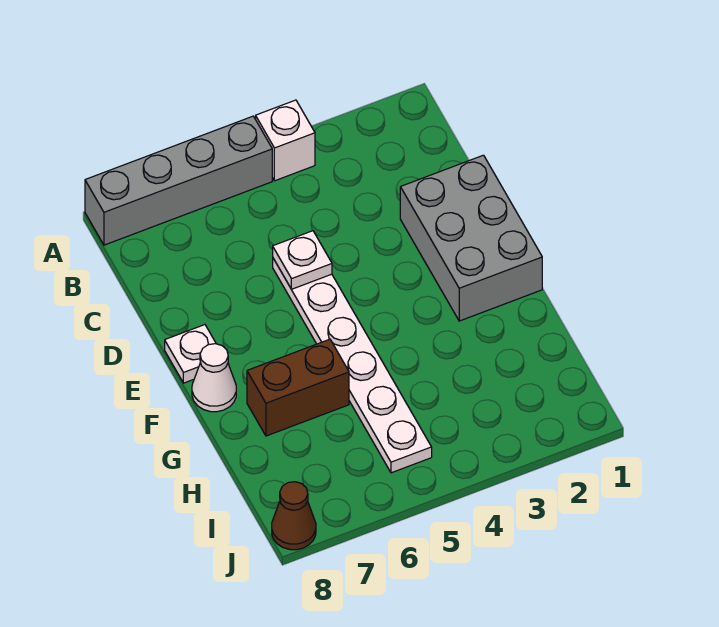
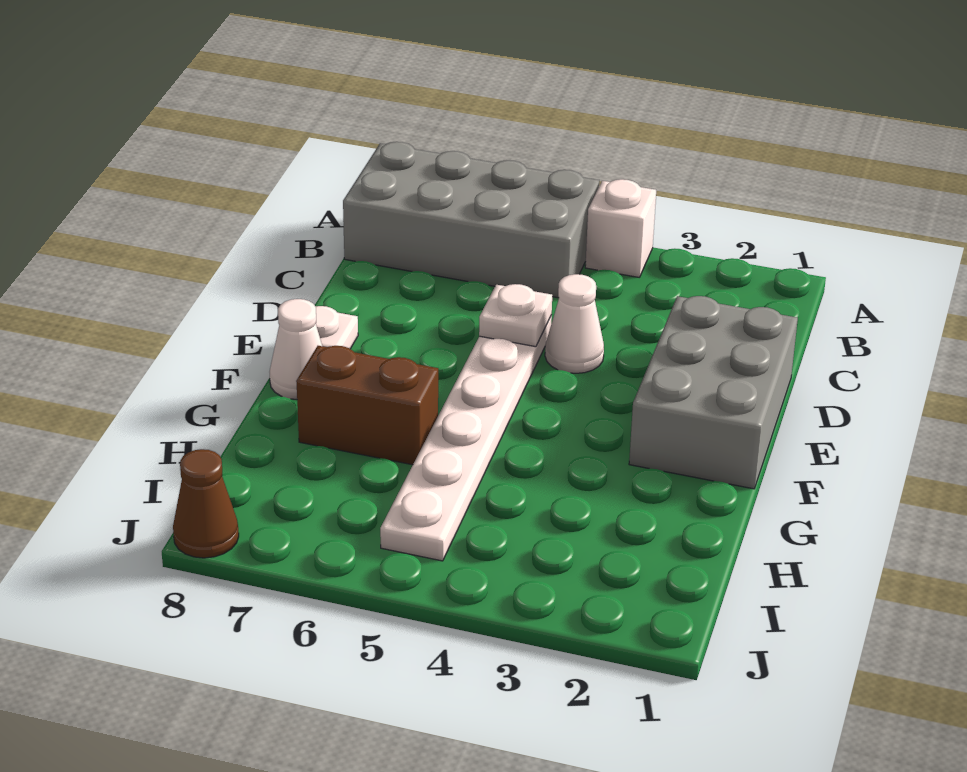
grey 1x4 brick [85,116,272,245] -> grey 2x4 brick [343,142,599,298]
none -> white 1x1 cone [545,274,604,373]

